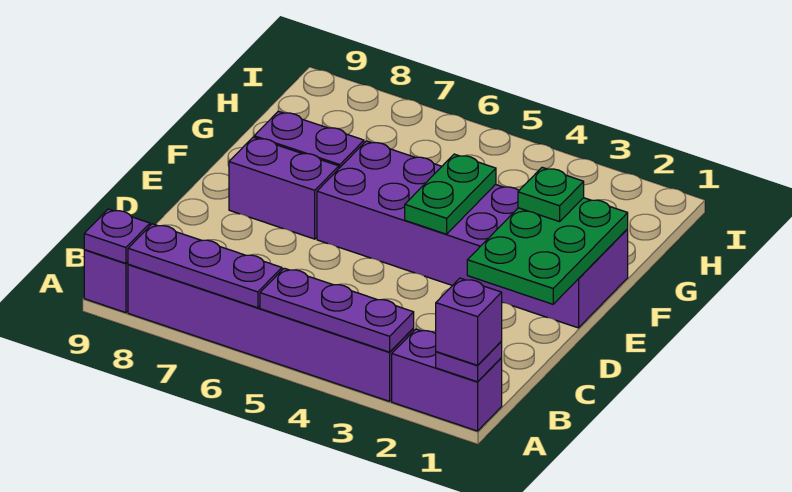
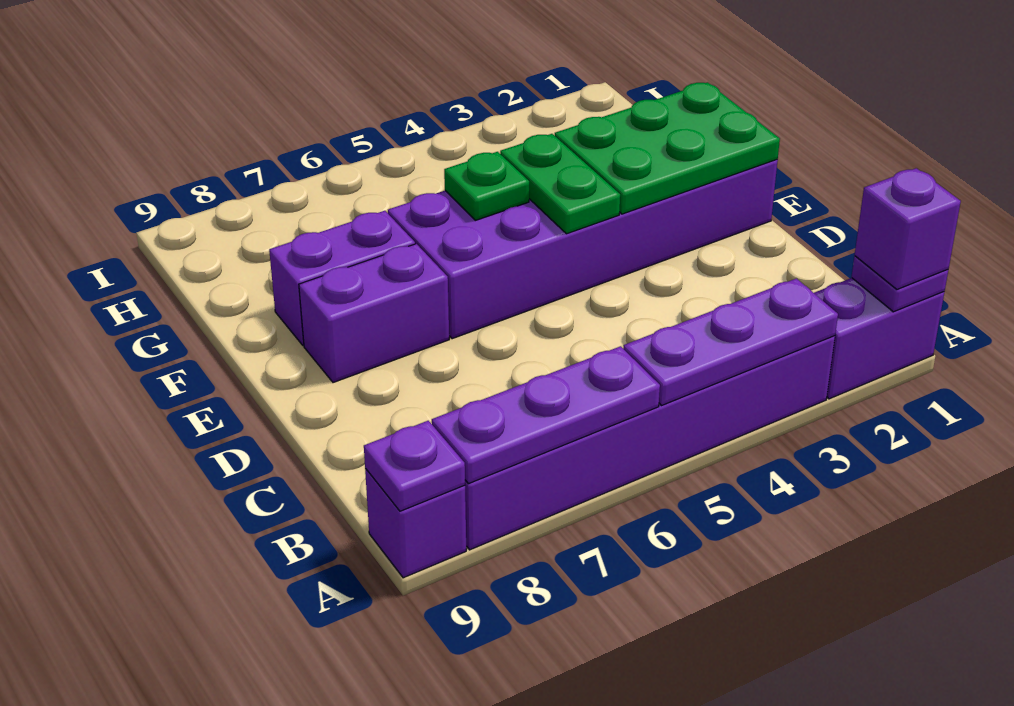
green 2x3 plate [467,198,628,304] -> green 2x3 plate turned to [555,82,780,214]
green 1x1 plate [518,167,584,222] -> green 1x1 plate moved to [444,152,529,220]

